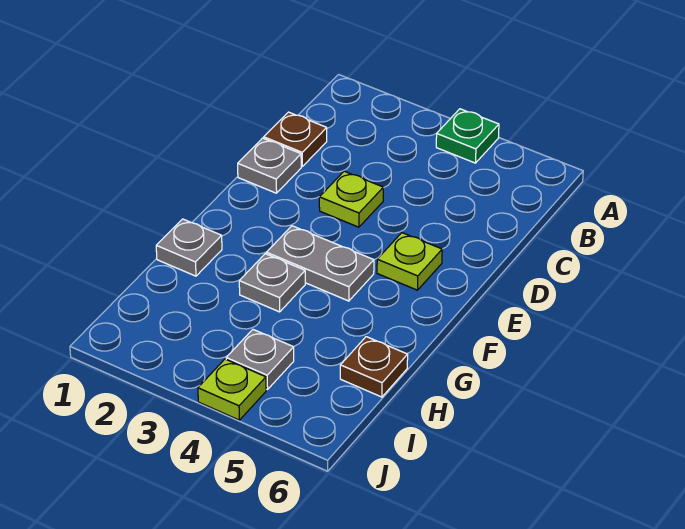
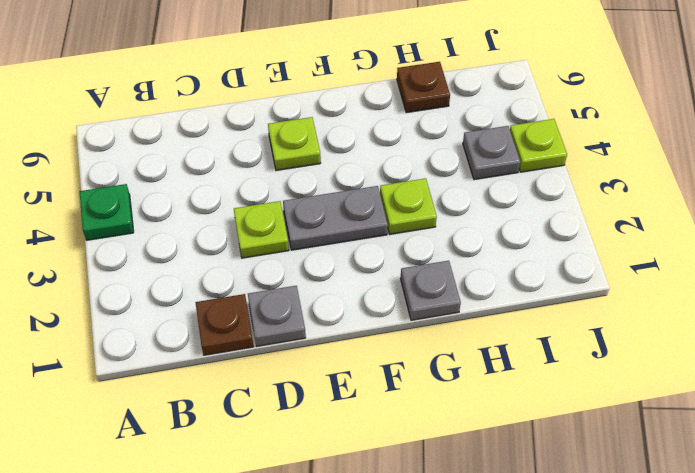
grey 1x2 plate [266,226,374,301] -> grey 1x2 plate turned to [283,186,388,250]
grey 1x1 plate [239,254,305,312] -> lime 1x1 plate [380,178,437,234]

